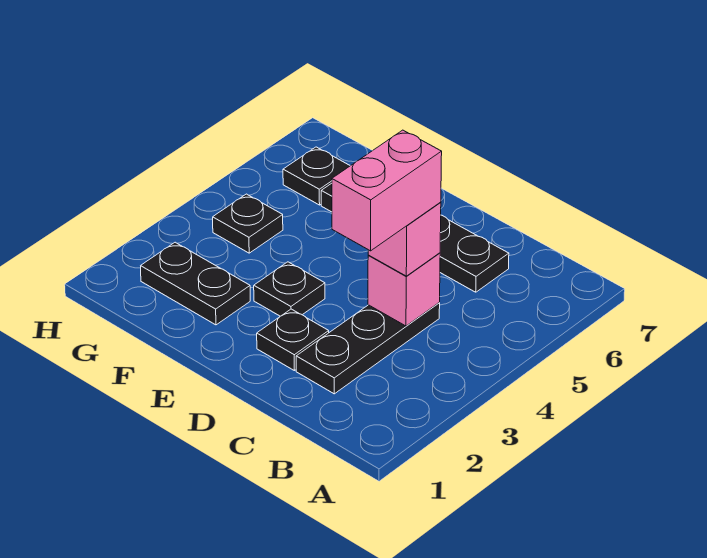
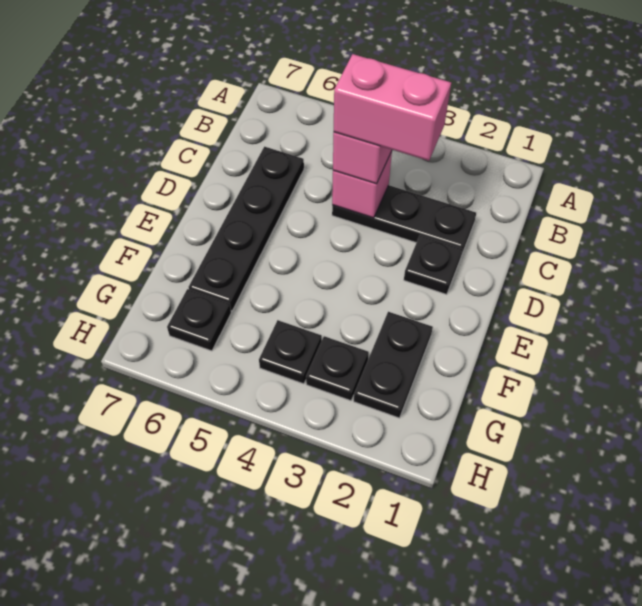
black 1x1 plate [254,262,325,316] -> black 1x1 plate moved to [306,336,369,401]

